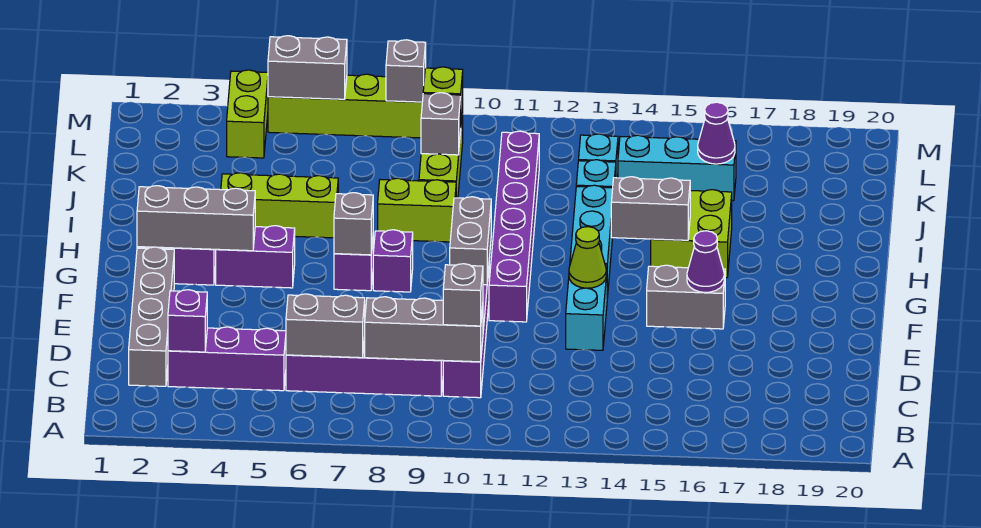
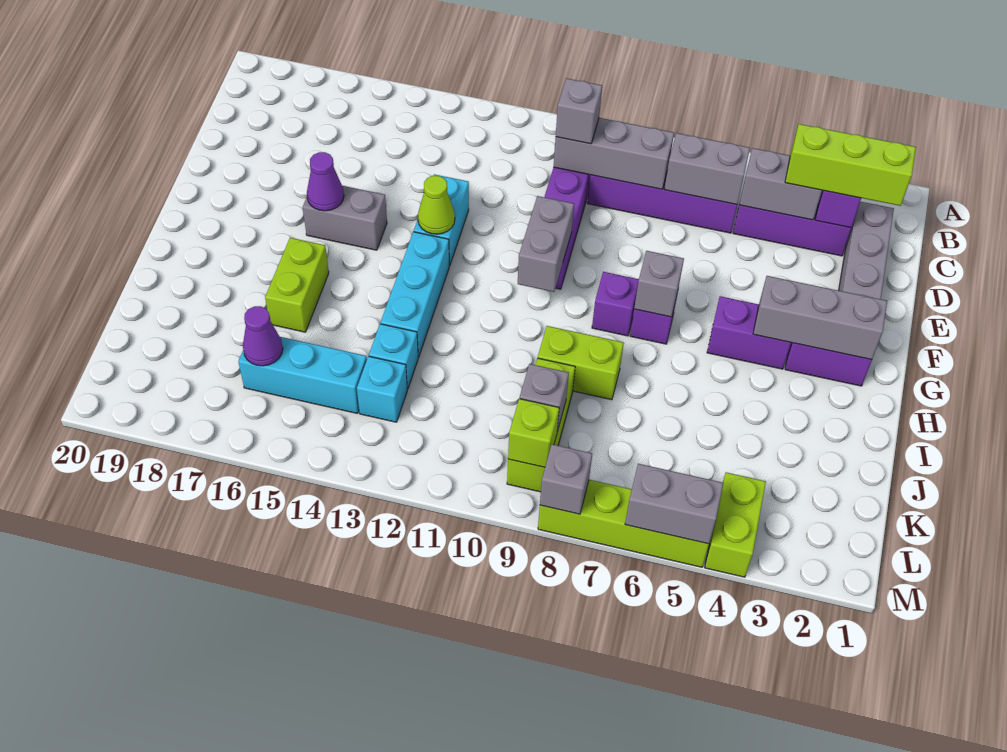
purple 1x6 brick [489,131,539,322] -> none
grey 1x2 brick [611,177,690,240] -> grey 1x2 brick moved to [739,148,822,220]
lime 2x2 brick [651,190,732,278] -> lime 1x2 brick [265,238,329,332]
lime 1x3 brick [221,173,338,238] -> lime 1x3 brick moved to [785,124,916,206]

